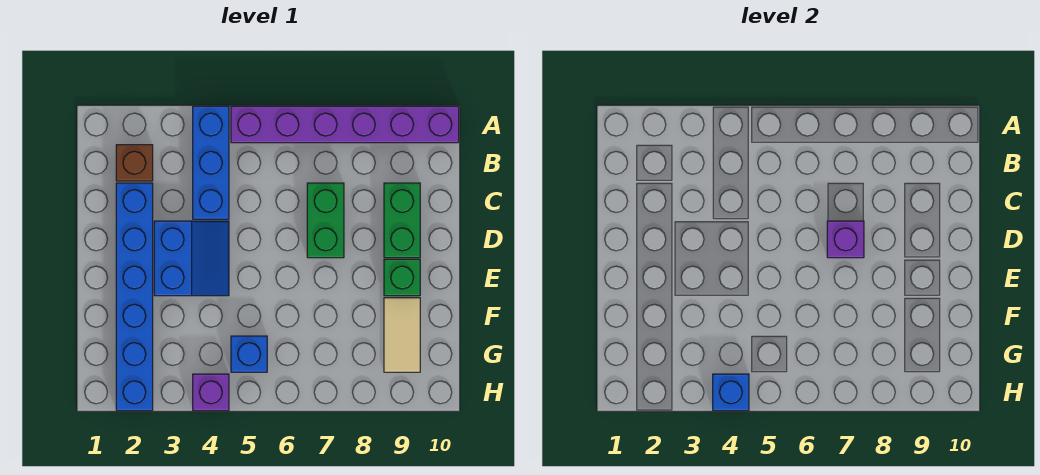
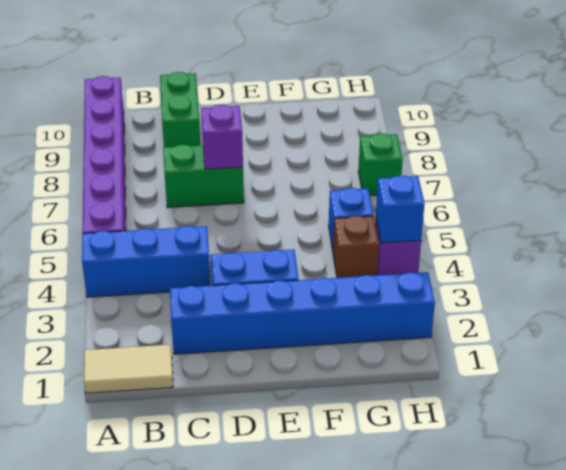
brown 1x1 brick [116,145,153,181] -> brown 1x1 brick moved to [333,216,379,278]
green 1x2 brick [384,183,420,258] -> green 1x2 brick turned to [160,72,200,147]
green 1x1 brick [384,259,420,296] -> green 1x1 brick moved to [358,133,403,196]
tan 1x2 tile [384,298,420,372] -> tan 1x2 tile moved to [84,345,173,393]

